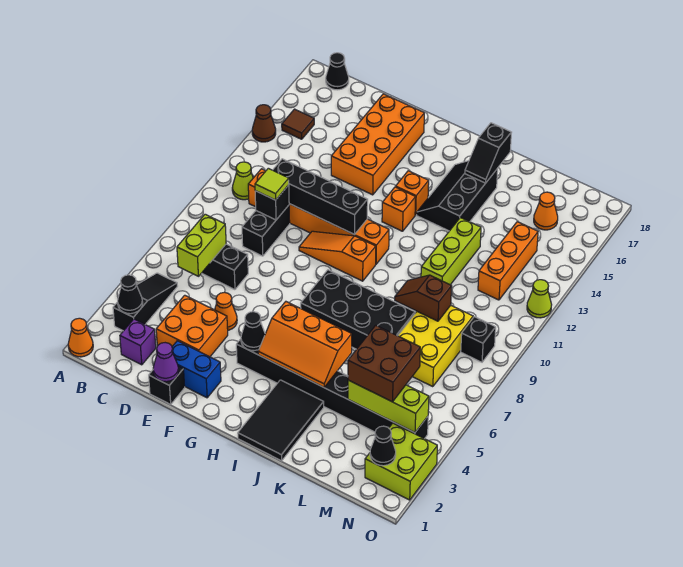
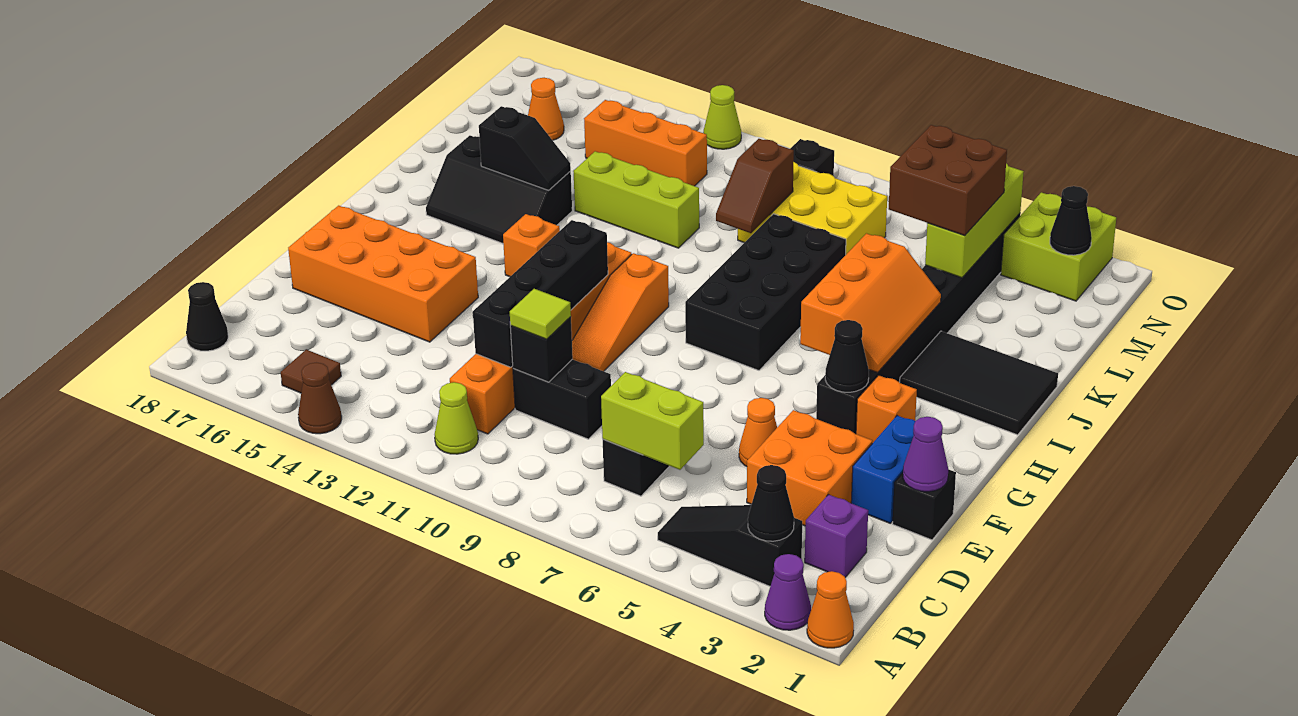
none -> purple 1x1 cone [765,554,811,630]
orange 1x1 brick [396,171,429,215] -> orange 1x1 brick moved to [856,375,917,443]
black 1x2 slope [465,123,512,183] -> black 1x2 slope moved to [479,106,571,190]

